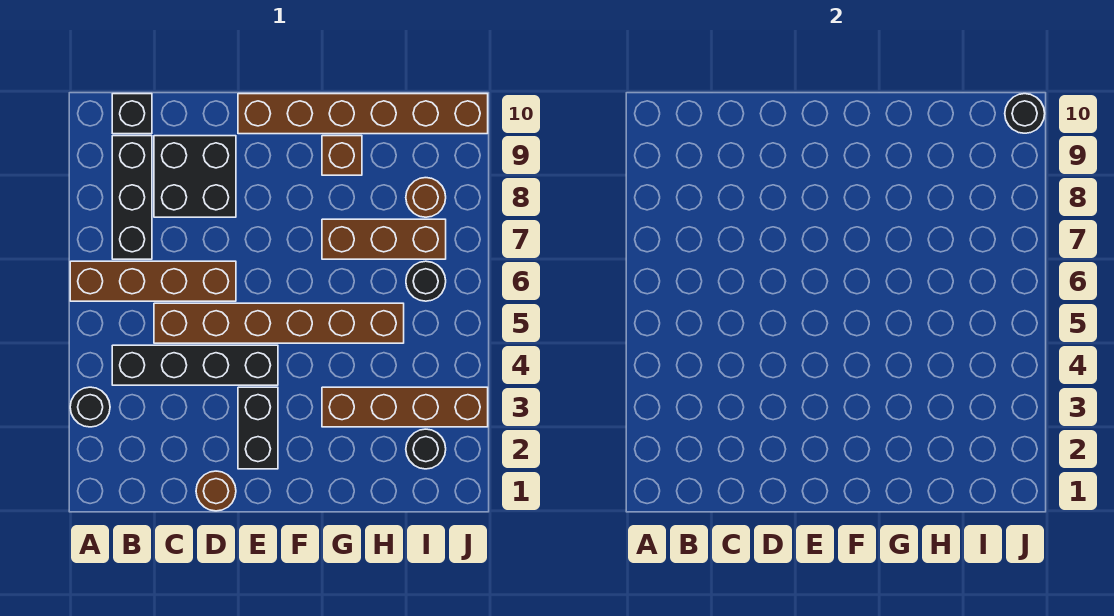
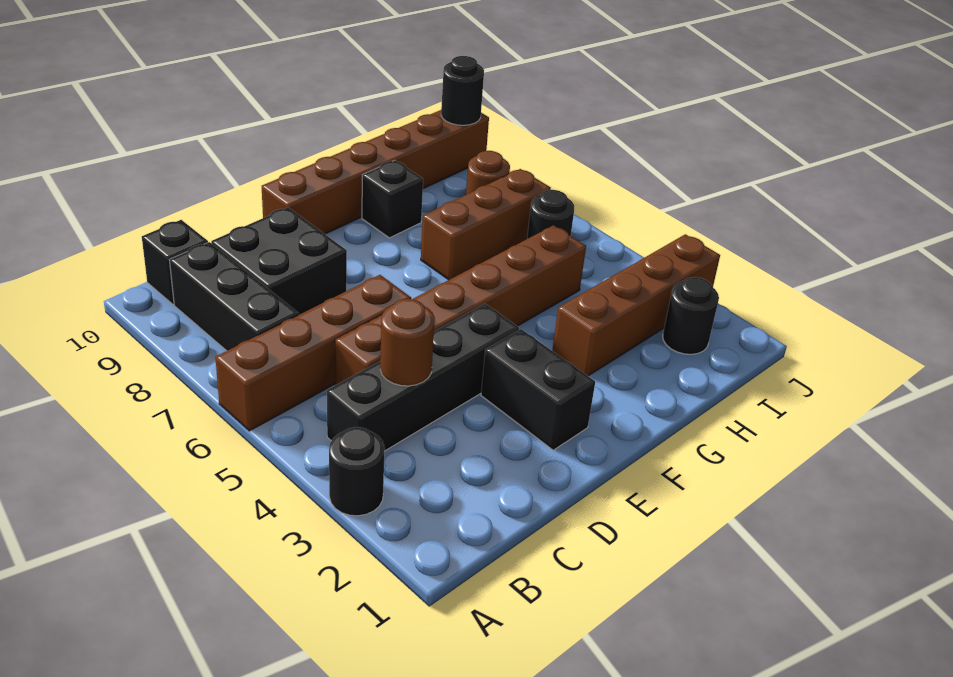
brown 1x1 round brick [196,471,236,511] -> brown 1x1 round brick moved to [380,299,435,386]
brown 1x1 brick [322,136,362,175] -> black 1x1 brick [362,160,423,238]

